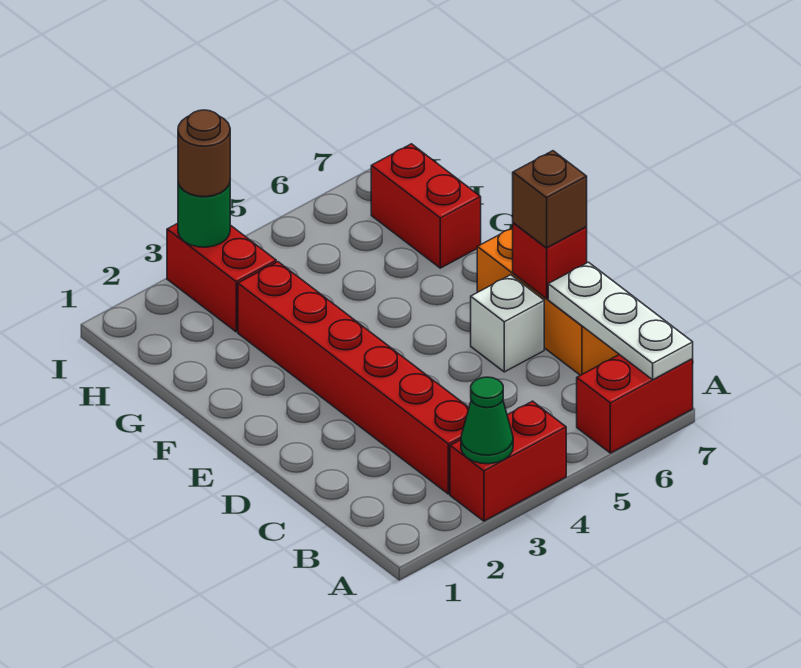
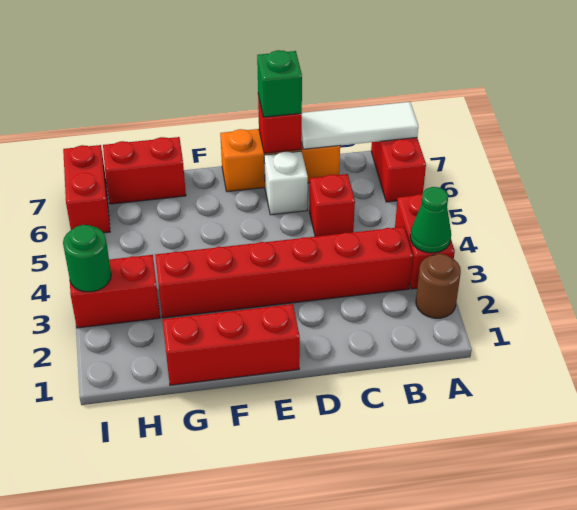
white 1x3 plate [548,262,693,380] -> white 1x3 tile [301,102,418,149]
none -> red 1x1 brick [309,174,355,237]
brown 1x1 brick [513,151,587,248] -> green 1x1 brick [257,50,302,117]
none -> red 1x3 brick [162,304,300,385]
brown 1x1 round brick [178,110,230,197] -> brown 1x1 round brick moved to [416,254,461,318]
none -> red 1x2 brick [63,145,110,233]

